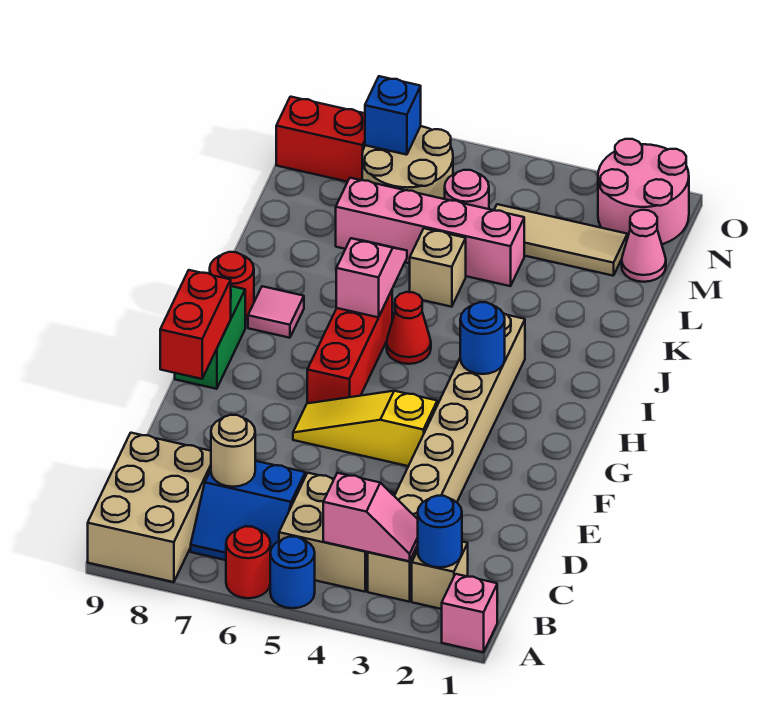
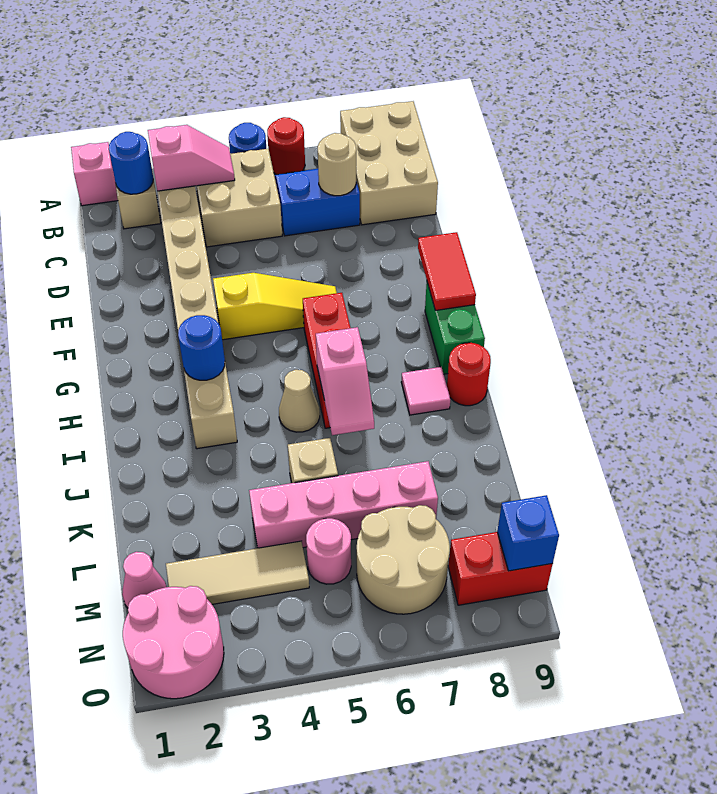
pink 1x2 slope [323,473,418,561] -> pink 1x2 slope turned to [148,125,235,191]
red 1x2 brick [160,270,231,379] -> red 1x2 tile [418,232,476,311]
red 1x1 cone [387,292,431,364] -> tan 1x1 cone [279,370,320,432]
blue 1x1 brick [365,76,421,155] -> blue 1x1 brick moved to [497,495,559,571]

